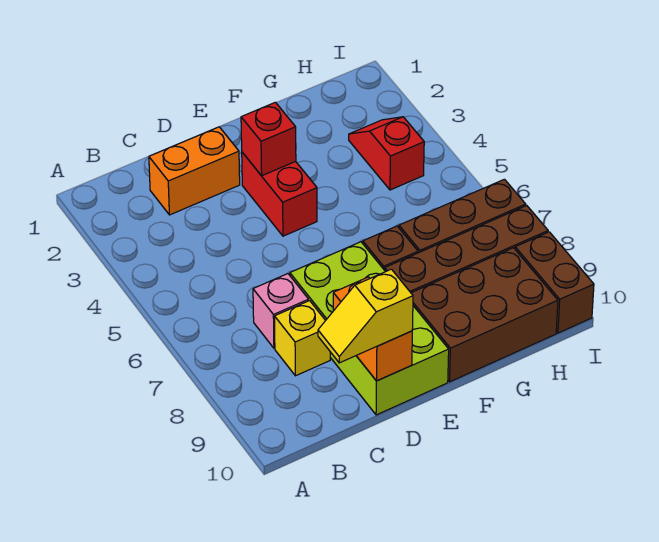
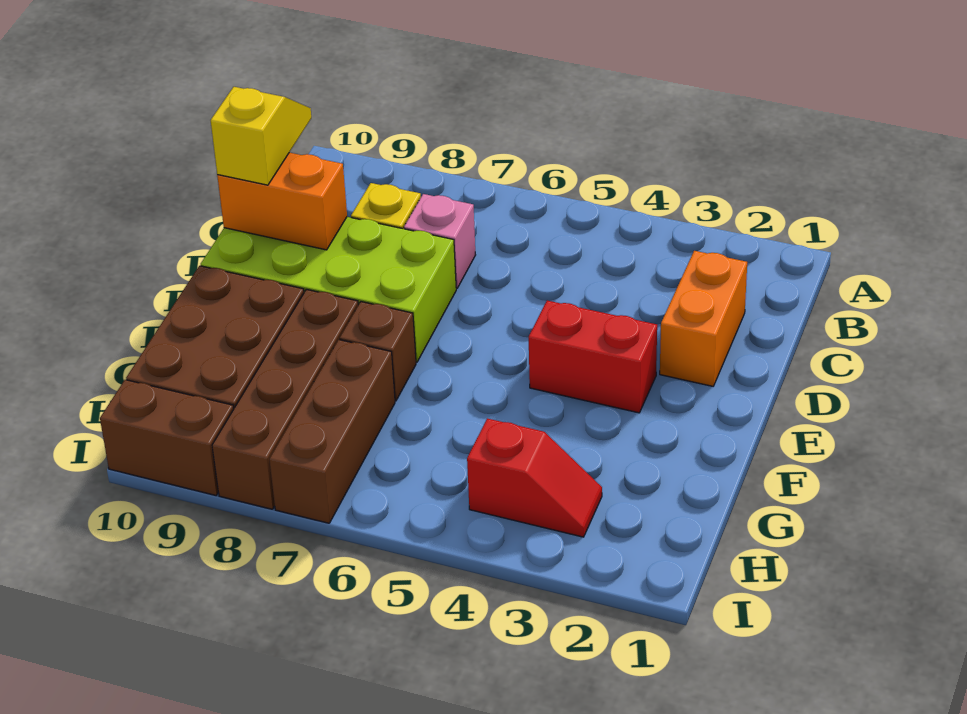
red 1x1 brick [241,102,296,176] -> none

